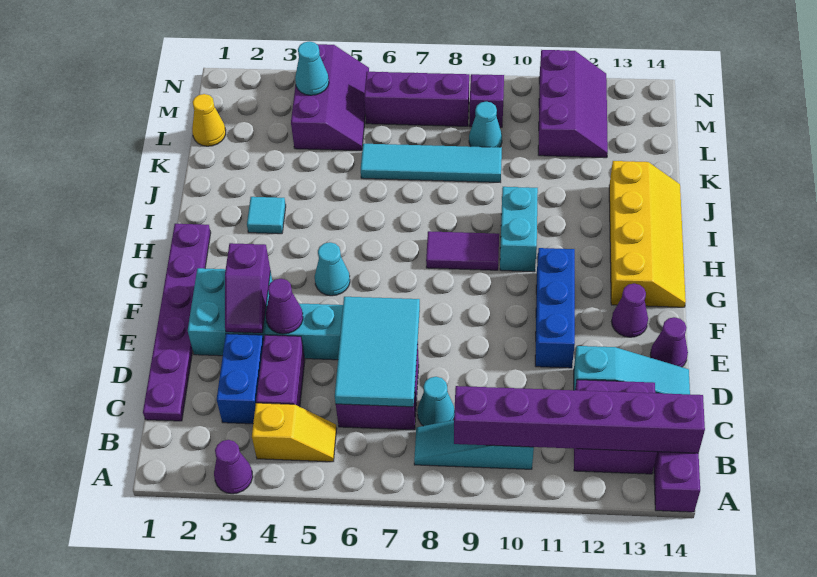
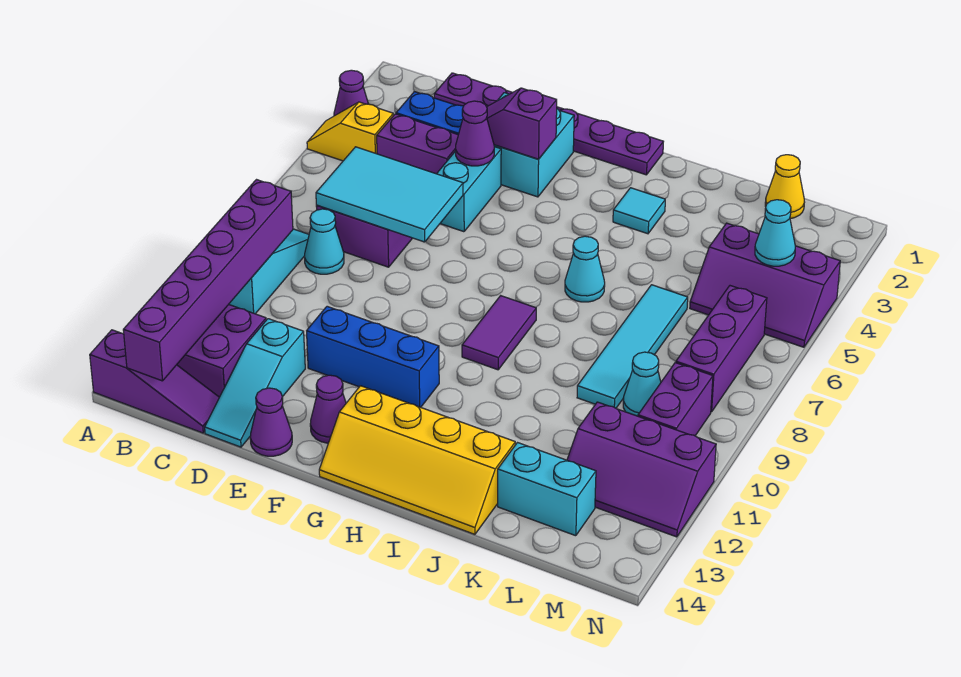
yellow 1x2 slope [252,403,337,462] -> yellow 1x2 slope turned to [307,102,393,161]
cyan 1x1 cone [315,242,350,296] -> cyan 1x1 cone moved to [565,236,605,302]
cyan 1x2 brick [500,187,538,272] -> cyan 1x2 brick moved to [498,443,596,536]
purple 1x1 brick [469,74,504,127] -> purple 1x2 brick [638,363,713,436]

